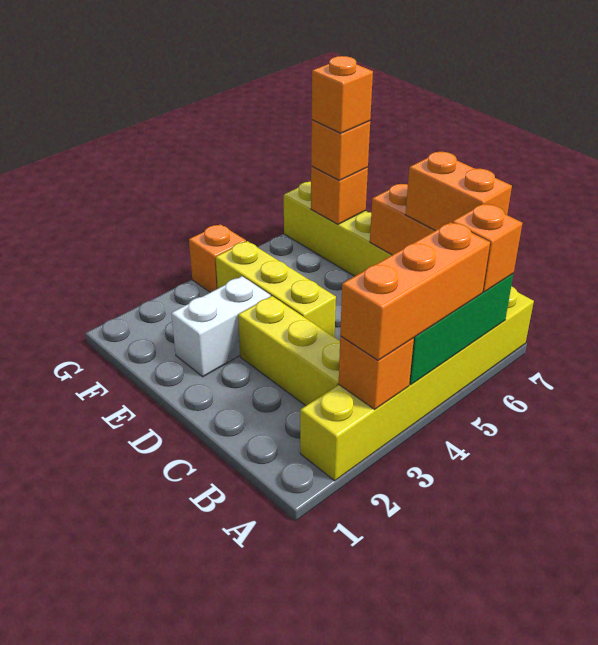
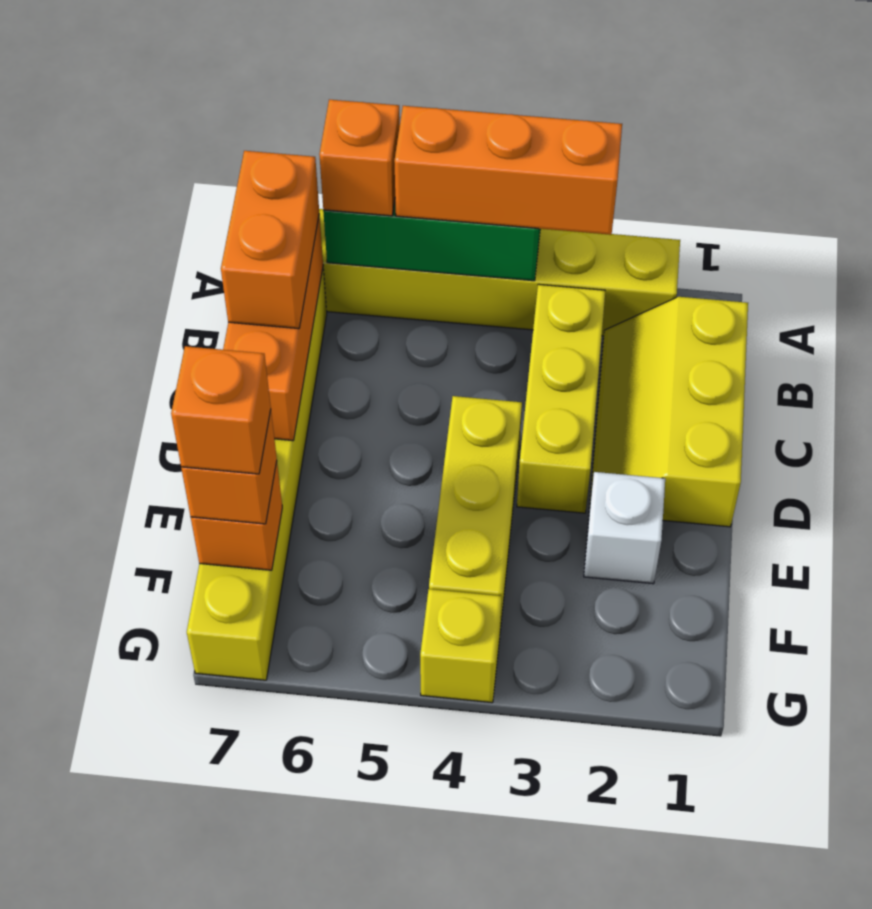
orange 1x1 brick [339,337,414,409] -> none
none -> yellow 2x3 slope [589,297,748,527]
white 1x2 brick [171,276,271,377] -> white 1x1 brick [584,472,665,584]
orange 1x1 brick [189,224,246,292] -> yellow 1x1 brick [420,589,502,703]

